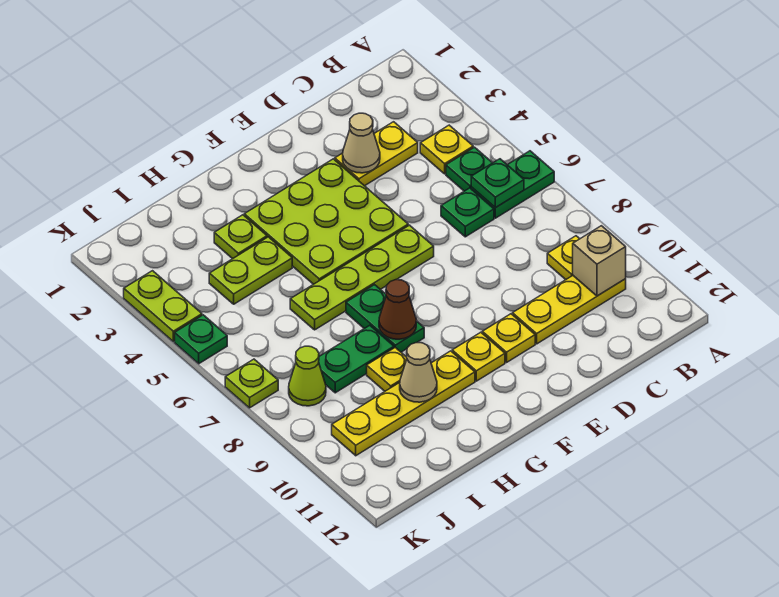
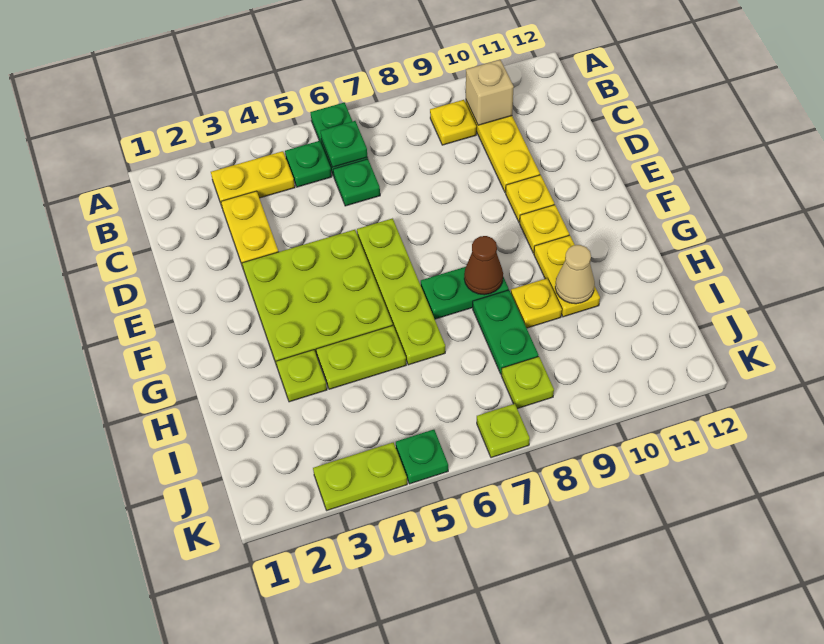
yellow 1x1 plate [420,125,473,174] -> yellow 1x2 plate [211,151,295,206]
tan 1x1 cone [343,113,380,173] -> none
yellow 1x4 plate [332,351,475,456] -> yellow 1x2 plate [534,235,600,317]
lime 1x2 plate [209,237,292,304] -> lime 1x2 plate turned to [316,326,406,389]
lime 1x1 cone [289,346,326,406] -> lime 1x1 plate [501,357,554,409]

